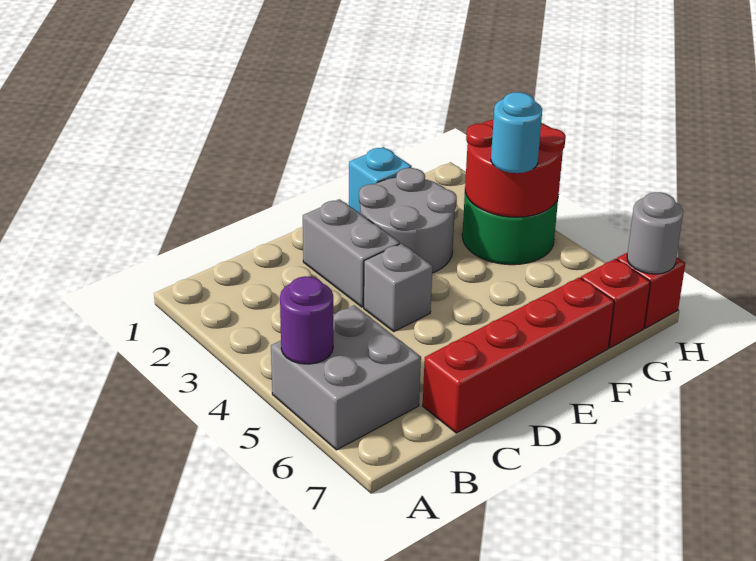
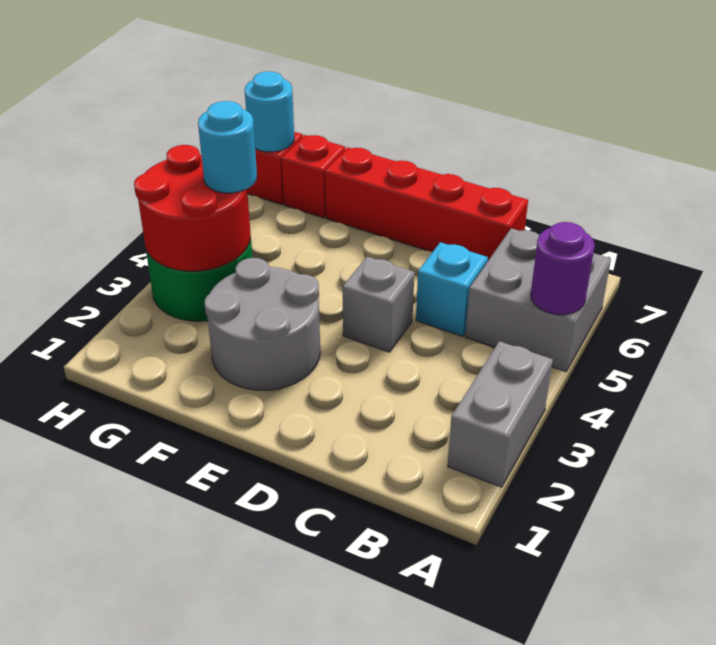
grey 1x2 brick [303,199,400,307] -> grey 1x2 brick moved to [448,341,553,487]
cyan 1x1 brick [349,147,412,213] -> cyan 1x1 brick moved to [416,242,488,336]
grey 1x1 round brick [627,192,683,274] -> cyan 1x1 round brick [245,71,294,152]

